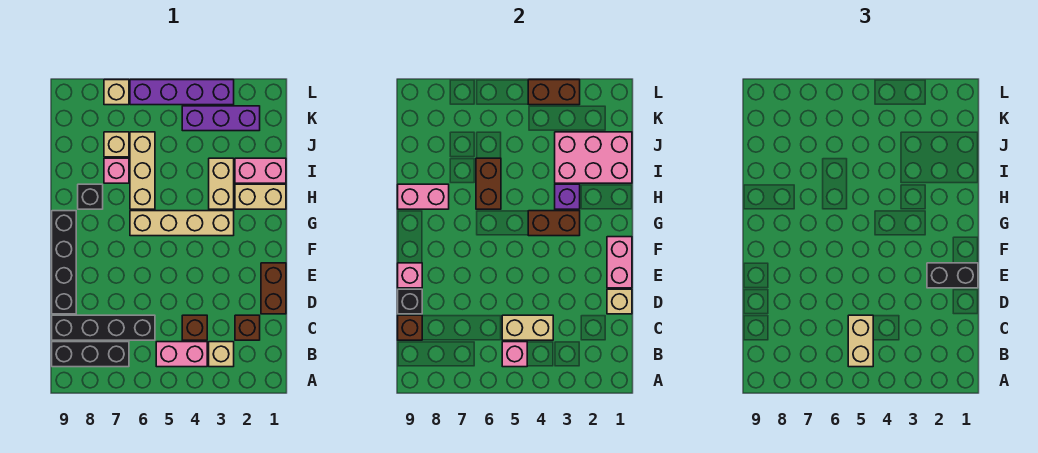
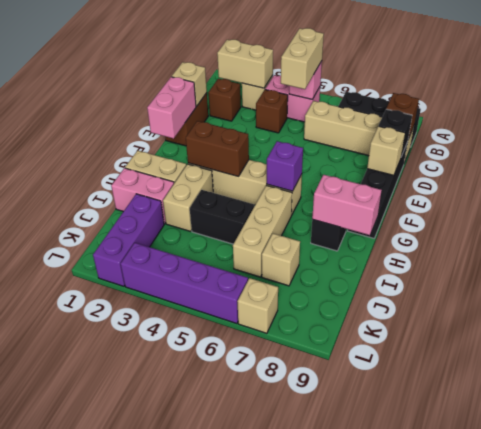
tan 1x2 brick [502,315,553,340] -> tan 1x2 brick moved to [217,40,273,88]
black 1x4 brick [52,315,155,340] -> tan 1x4 brick [304,101,414,162]
black 1x2 brick [927,263,978,288] -> black 1x2 brick moved to [190,190,254,244]
pink 1x1 brick [398,263,422,288] -> tan 1x1 brick [367,126,405,175]
purple 1x1 brick [555,184,580,209] -> purple 1x1 brick moved to [267,141,303,191]
brown 1x2 brick [476,158,501,209] -> none
pink 2x3 brick [555,132,632,183] -> none
pink 1x1 brick [104,158,129,183] -> none
purple 1x3 brick [182,106,260,131] -> purple 1x3 brick turned to [93,194,164,286]
brown 1x2 brick [528,80,580,105] -> none

